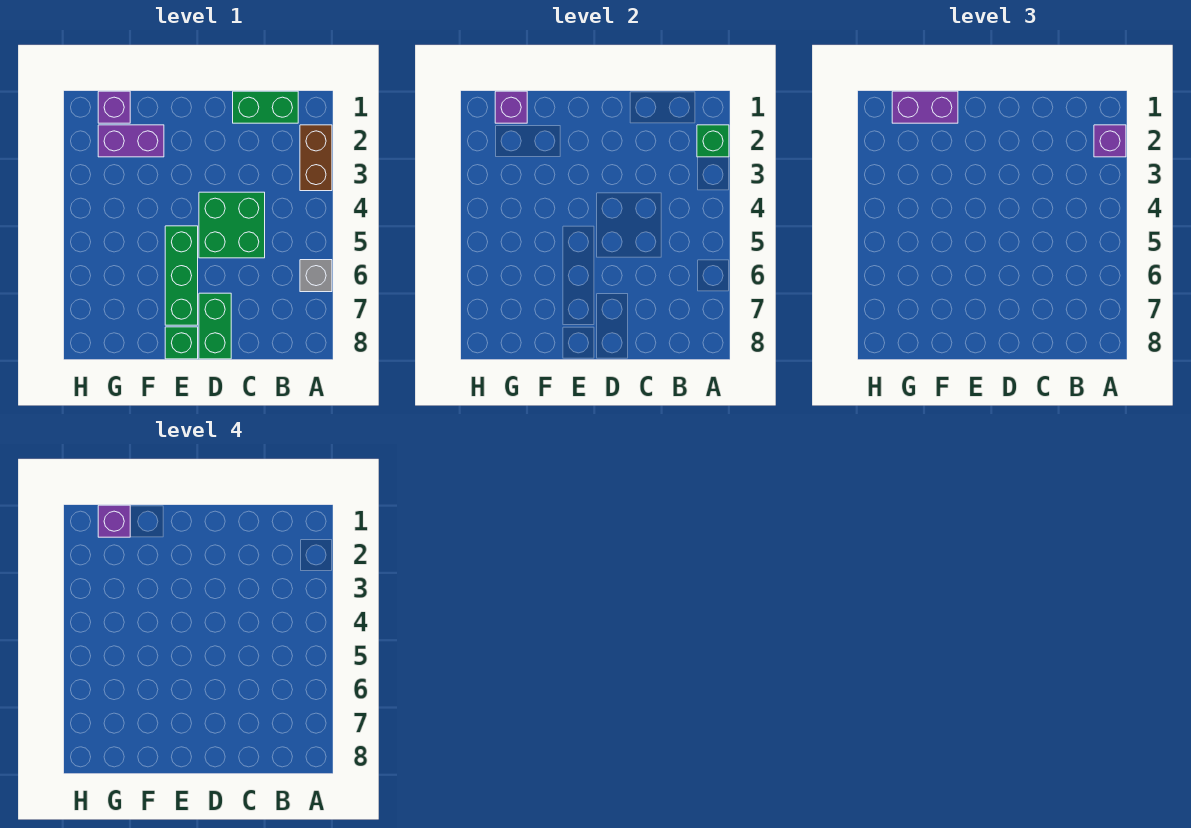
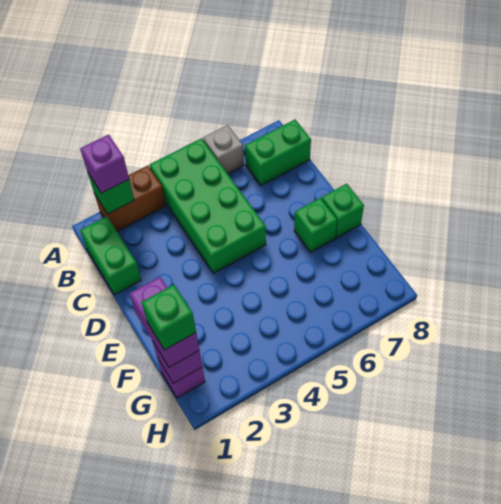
green 2x2 brick [199,192,265,258] -> green 2x4 brick [150,138,266,273]
green 1x2 brick [199,293,231,359] -> green 1x2 brick moved to [245,120,311,185]
green 1x3 brick [165,226,198,325] -> green 1x1 brick [294,198,337,252]
purple 1x2 brick [98,125,164,157] -> none
purple 1x1 brick [98,505,130,537] -> green 1x1 brick [141,285,196,350]

